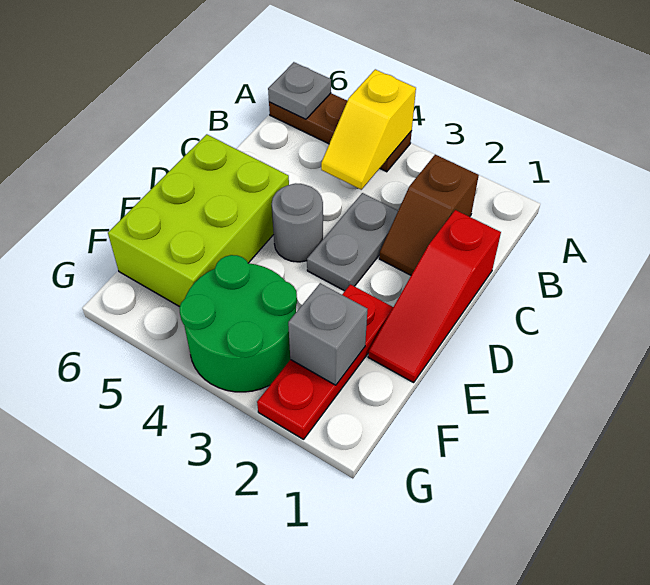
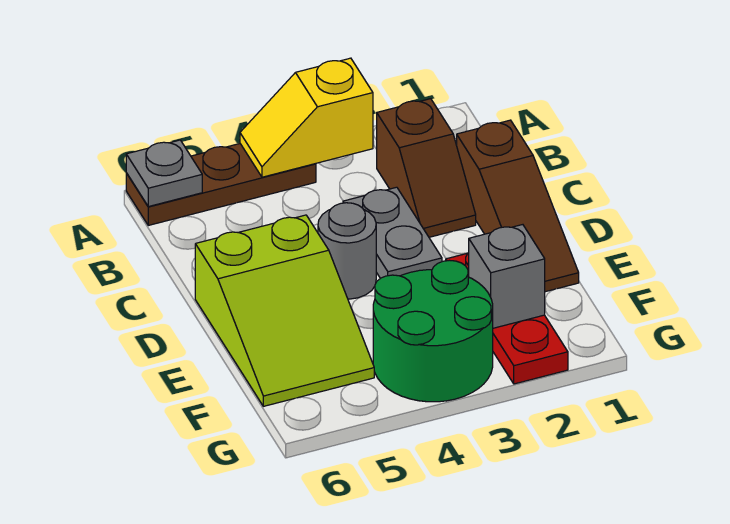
yellow 1x2 slope [321,69,416,190] -> yellow 1x2 slope turned to [240,58,373,177]
red 1x3 slope [368,210,501,383] -> brown 1x3 slope [457,120,579,292]
lime 2x3 brick [108,134,289,307] -> lime 2x3 slope [195,215,374,406]

